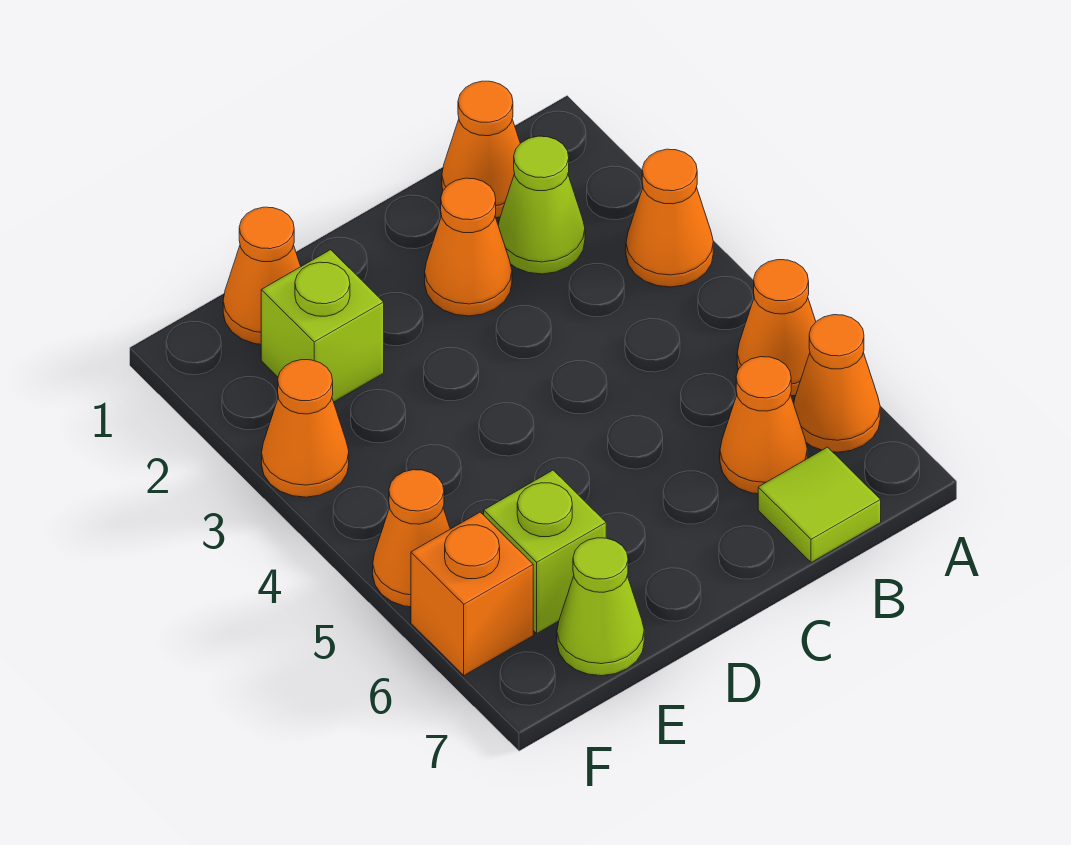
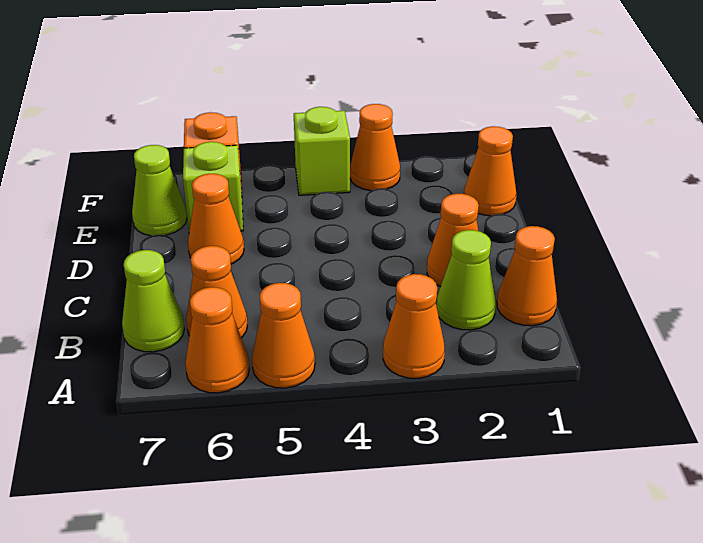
lime 1x1 tile [758,447,881,563] -> lime 1x1 cone [122,250,184,352]
lime 1x1 brick [261,250,384,402] -> lime 1x1 brick moved to [294,107,350,195]
orange 1x1 cone [373,470,450,607] -> orange 1x1 cone moved to [188,174,244,264]

